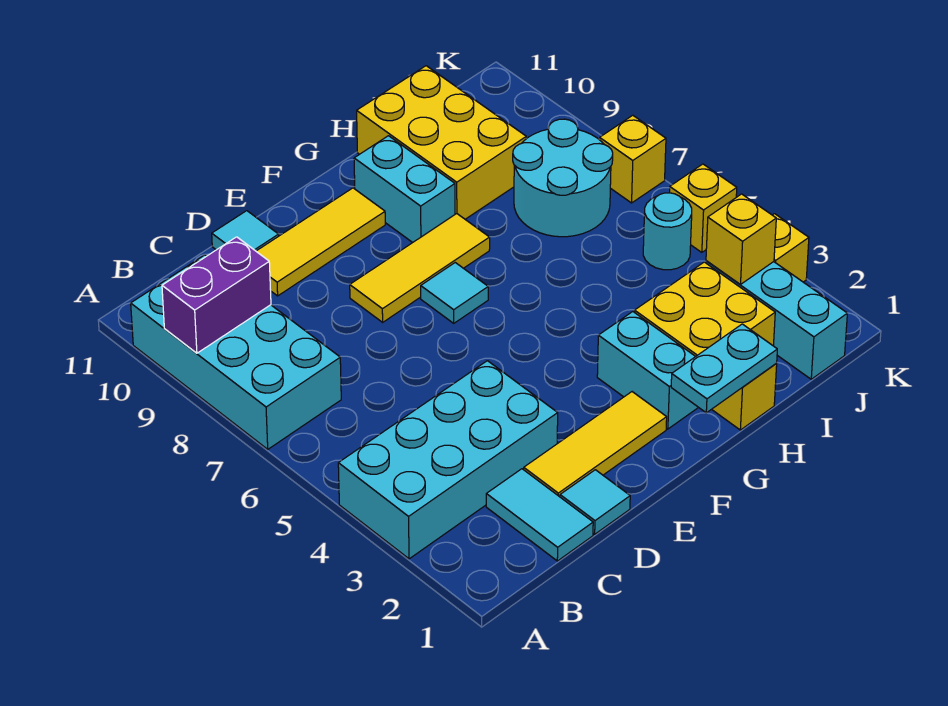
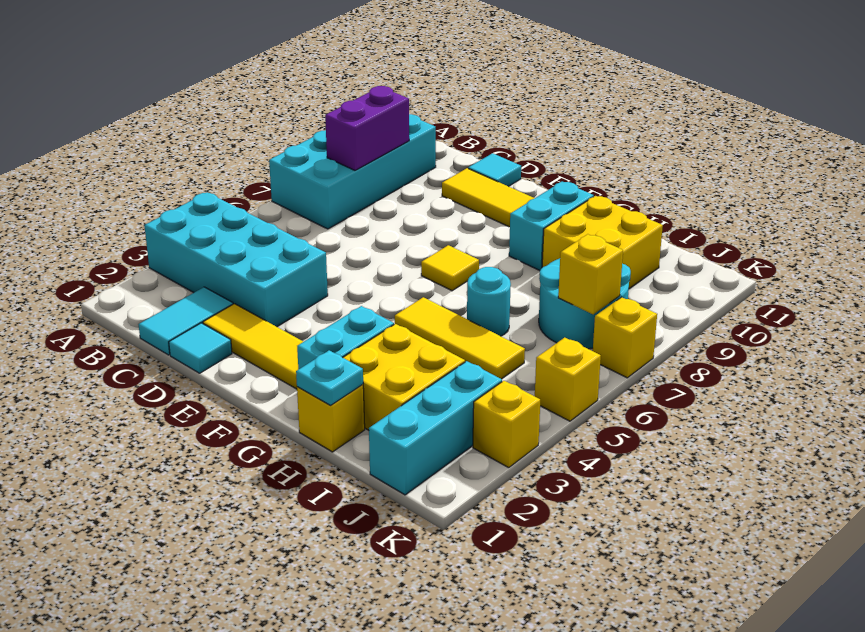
purple 1x2 brick [162,237,271,353] -> purple 1x2 brick turned to [325,86,409,170]
yellow 1x3 tile [350,214,490,322] -> yellow 1x3 tile moved to [395,297,525,379]
cyan 1x1 tile [421,263,488,323] -> yellow 1x1 tile [421,245,479,291]
cyan 1x2 plate [671,324,777,413] -> cyan 1x1 plate [296,350,363,405]
yellow 2x3 brick [357,66,527,219] -> yellow 2x2 brick [542,196,663,289]
yellow 1x1 brick [706,194,776,284] -> yellow 1x1 brick moved to [558,234,623,314]
cyan 1x1 round brick [643,193,692,270] -> cyan 1x1 round brick moved to [467,267,511,336]

